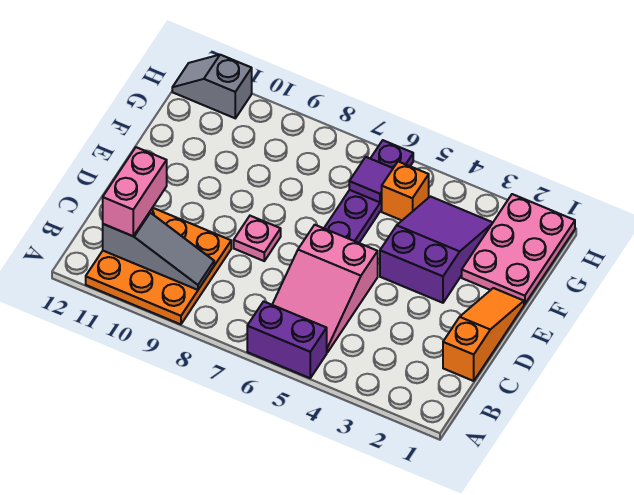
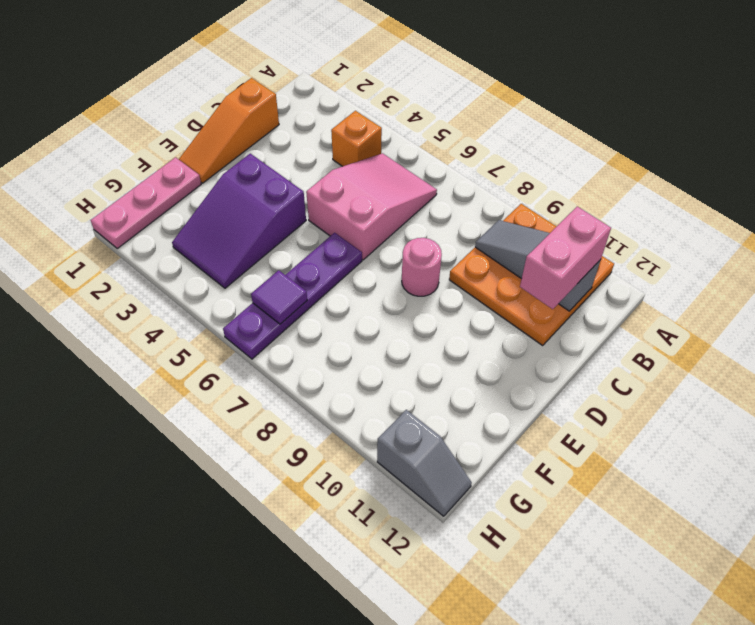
purple 1x2 brick [247,301,327,378] -> none
pink 1x1 plate [234,216,281,261] -> pink 1x1 round brick [402,238,442,296]
pink 2x3 plate [462,194,575,304] -> pink 1x3 plate [91,157,201,249]
orange 1x1 brick [382,161,429,220] -> orange 1x1 brick moved to [331,111,382,166]

